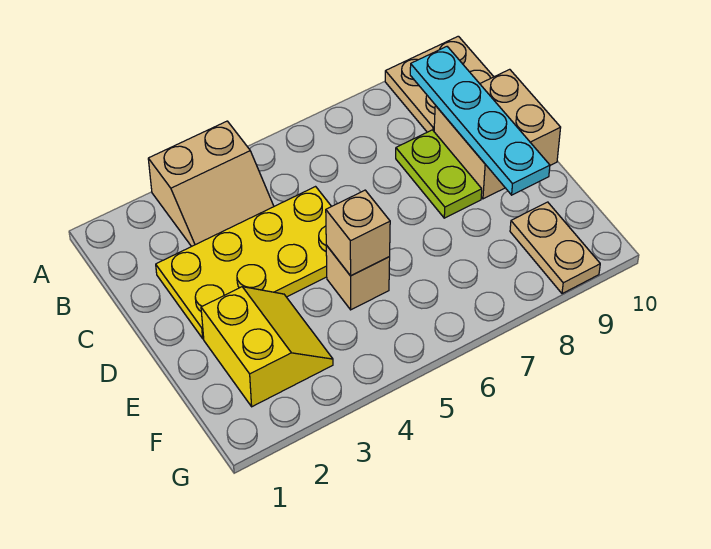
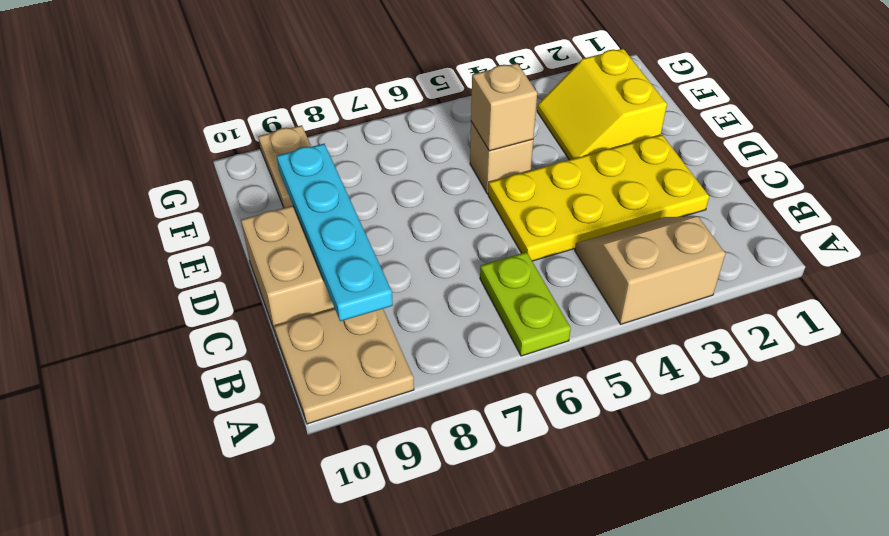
lime 1x2 plate [396,130,482,218] -> lime 1x2 plate moved to [480,252,571,356]

